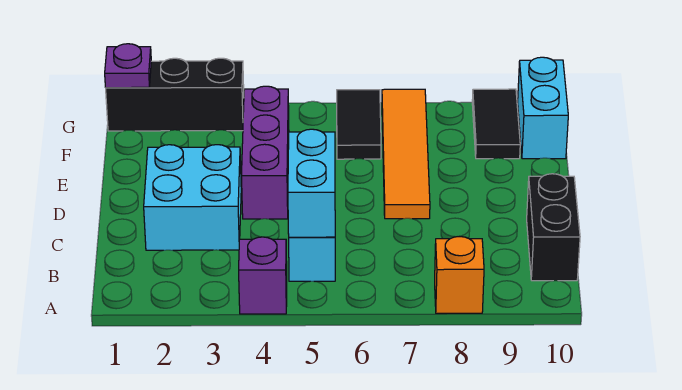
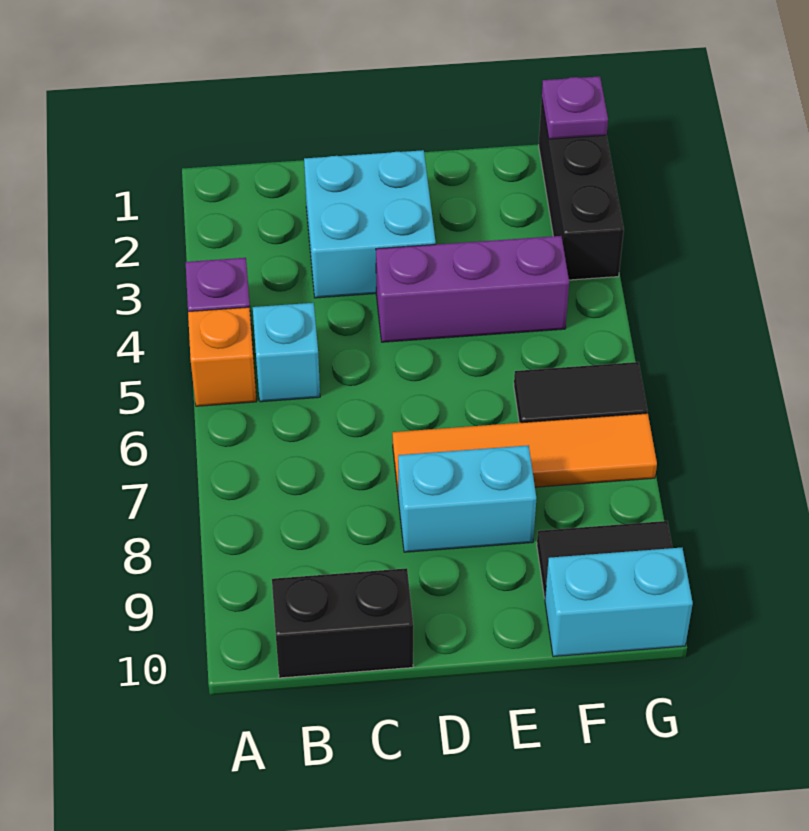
orange 1x1 brick [435,236,484,313] -> orange 1x1 brick moved to [188,307,256,406]
cyan 1x2 brick [288,129,335,237] -> cyan 1x2 brick moved to [398,445,536,552]

